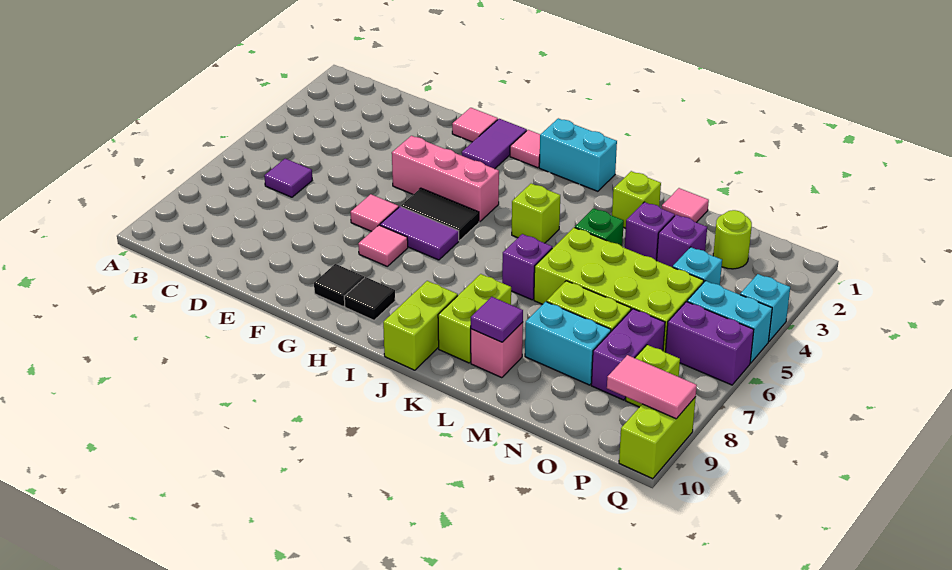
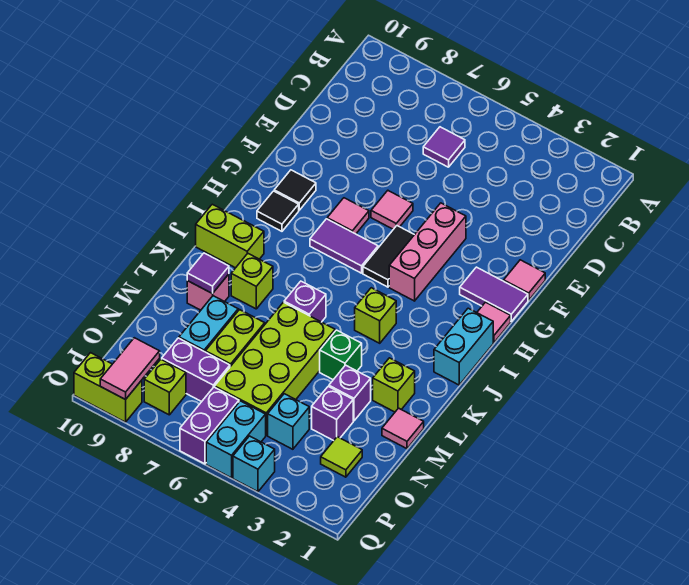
purple 1x2 tile [380,207,459,260] -> purple 1x2 tile turned to [310,219,378,273]
lime 1x2 brick [438,274,511,363] -> lime 1x1 brick [231,253,273,309]
lime 1x1 round brick [713,210,752,269] -> lime 1x1 tile [321,437,362,477]

